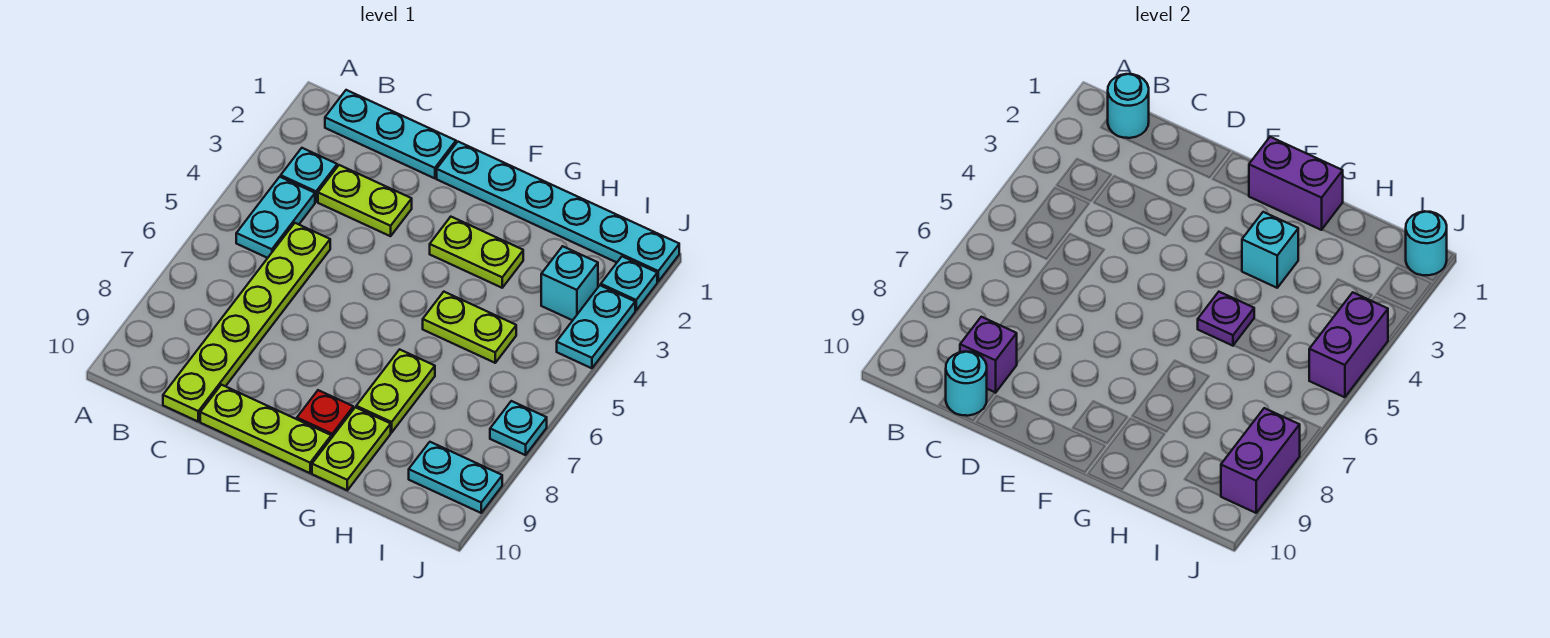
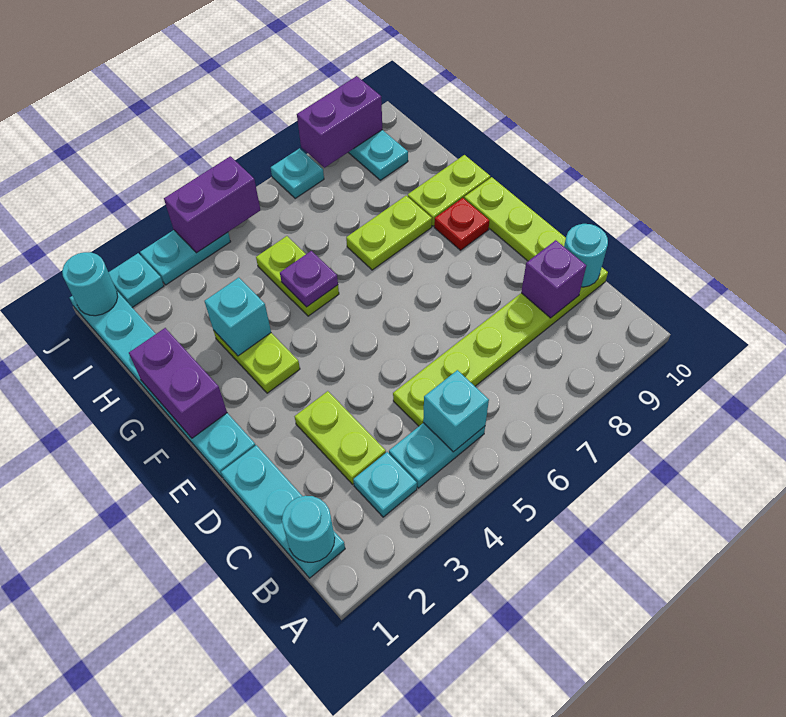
cyan 1x1 brick [541,246,598,320] -> cyan 1x1 brick moved to [423,370,489,452]

